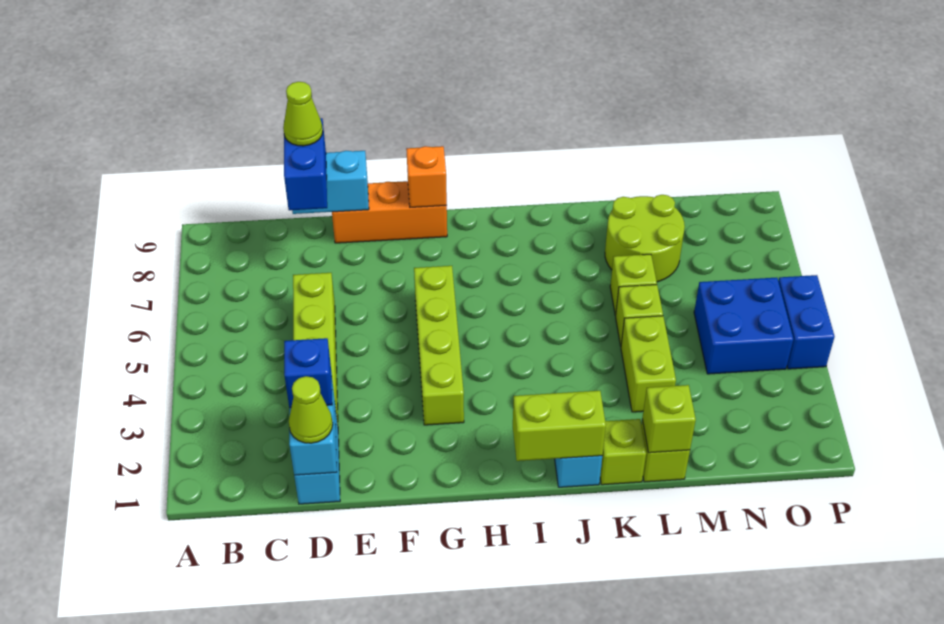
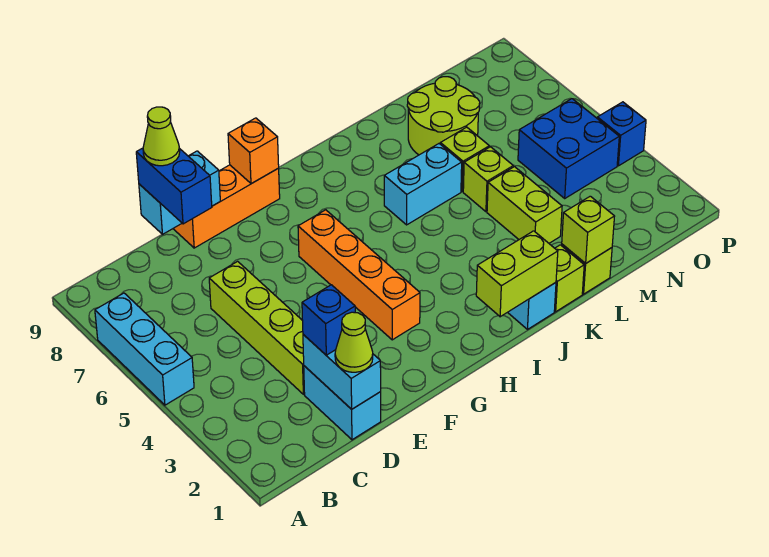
none -> cyan 1x3 brick [95,293,194,405]
lime 1x4 brick [414,266,464,425] -> orange 1x4 brick [298,210,420,340]
none -> cyan 1x2 brick [384,144,462,225]
blue 1x2 brick [778,275,835,369] -> blue 1x1 brick [597,102,646,166]

